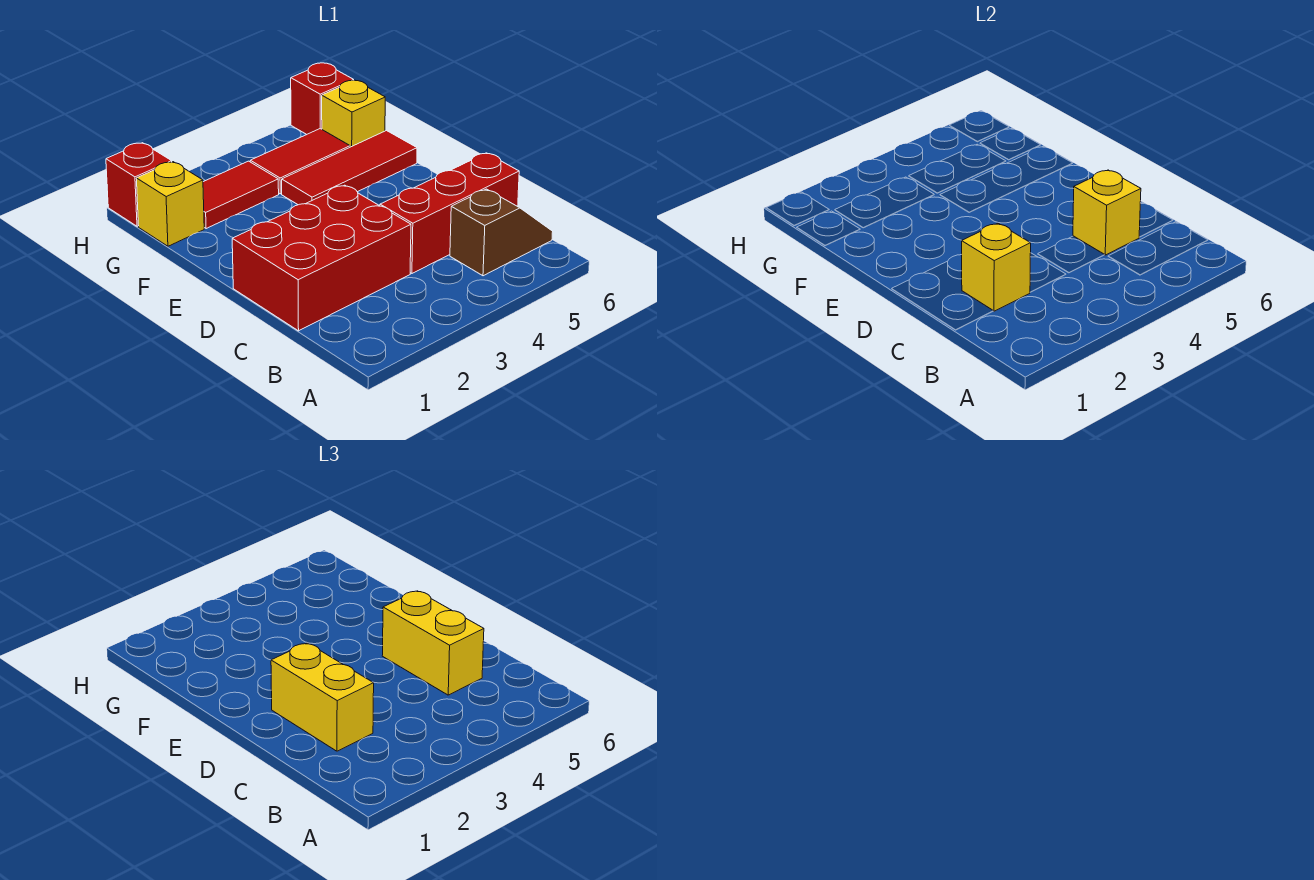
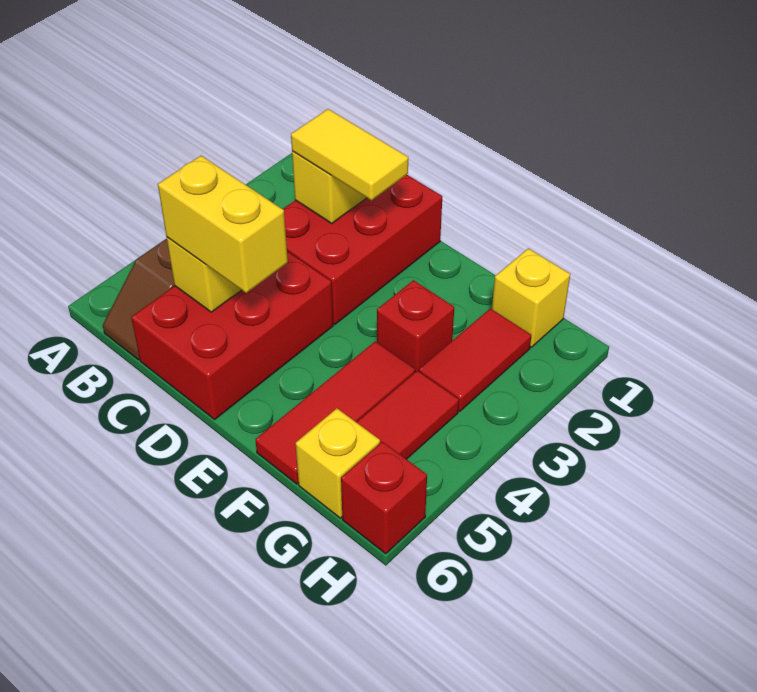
yellow 1x2 brick [271,643,374,751] -> yellow 1x2 tile [291,109,408,200]
red 1x3 brick [380,153,519,273] -> red 2x3 brick [131,251,333,419]
red 1x1 brick [106,143,172,226] -> red 1x1 brick moved to [377,280,454,372]

